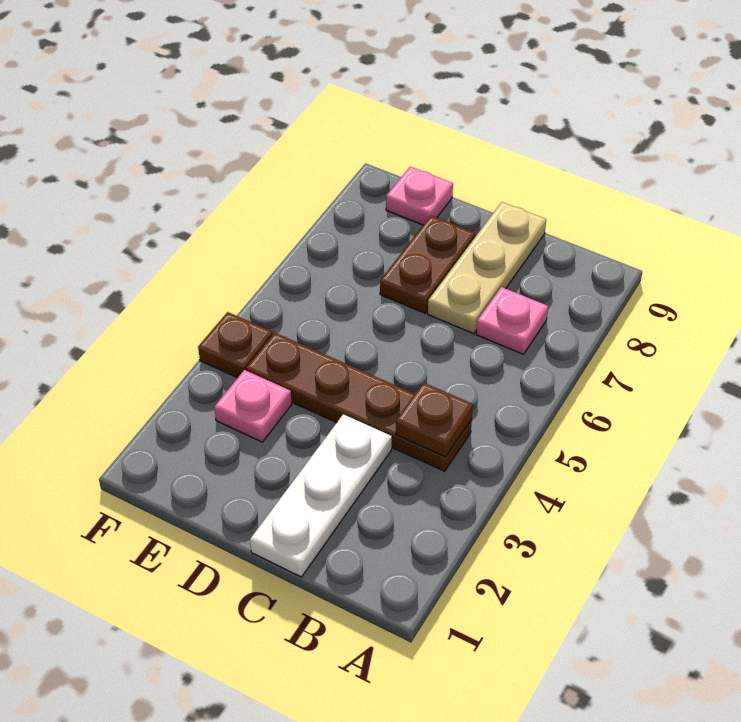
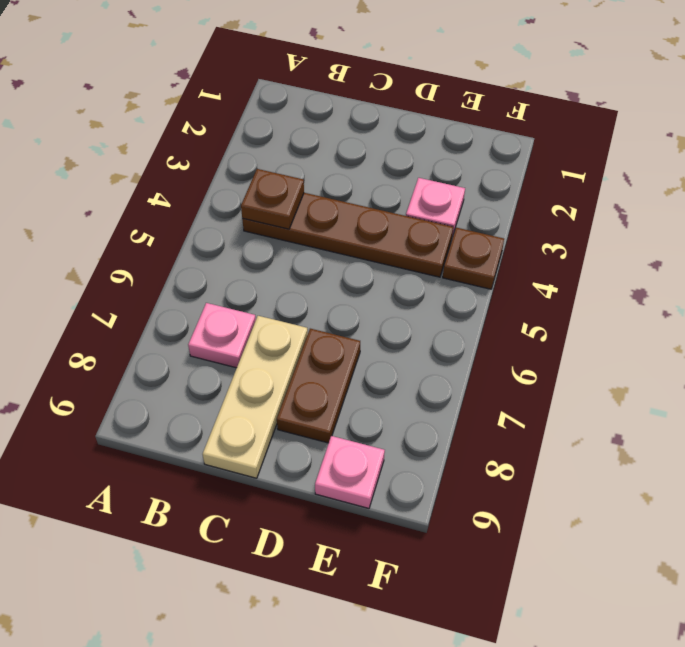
white 1x3 plate [250,414,392,577] -> none

